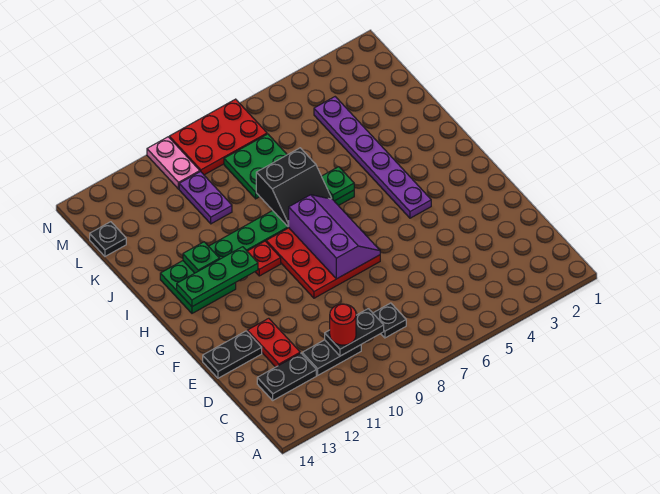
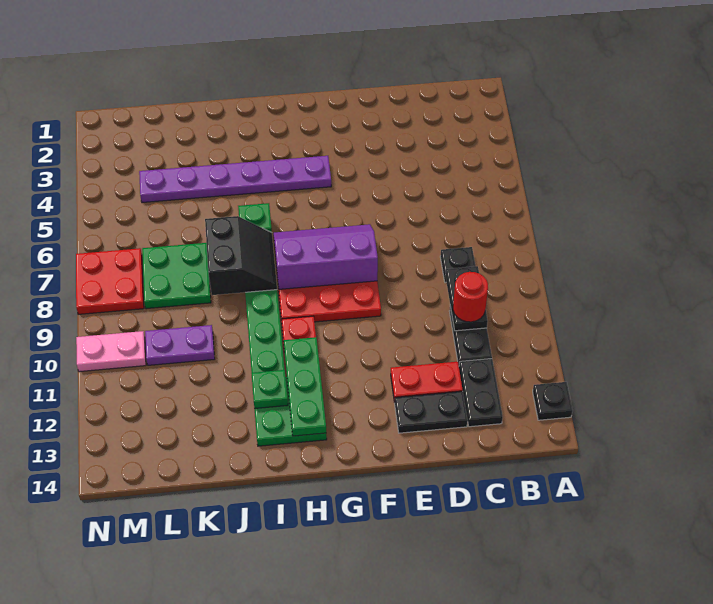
black 1x2 plate [203,331,262,378] -> black 1x2 plate turned to [394,391,468,433]
black 1x1 plate [90,222,126,256] -> black 1x1 plate moved to [533,382,573,420]
red 2x3 plate [169,99,267,175] -> red 2x2 plate [76,248,144,314]

